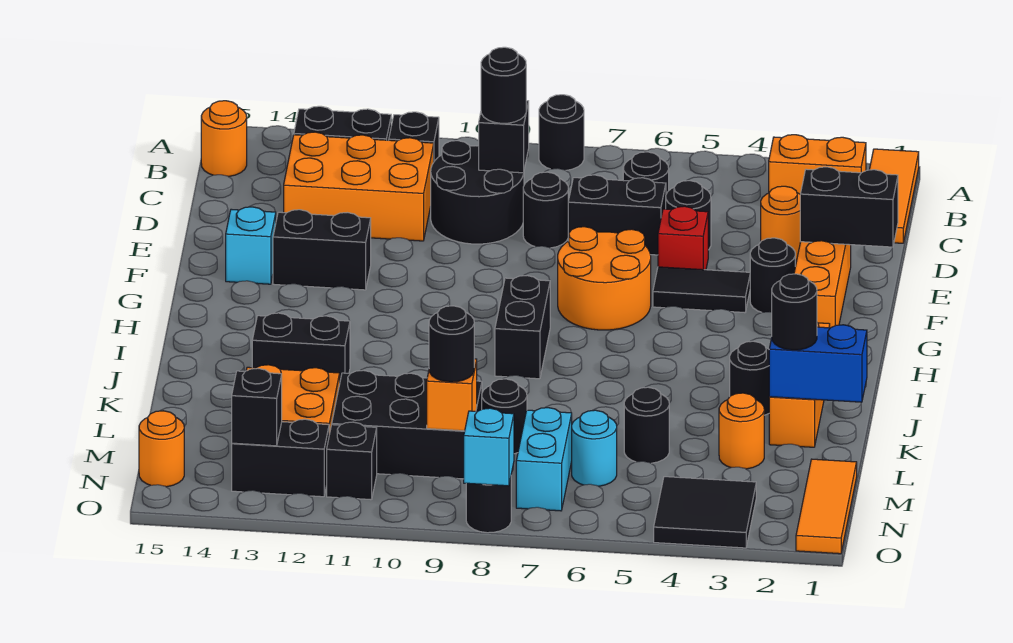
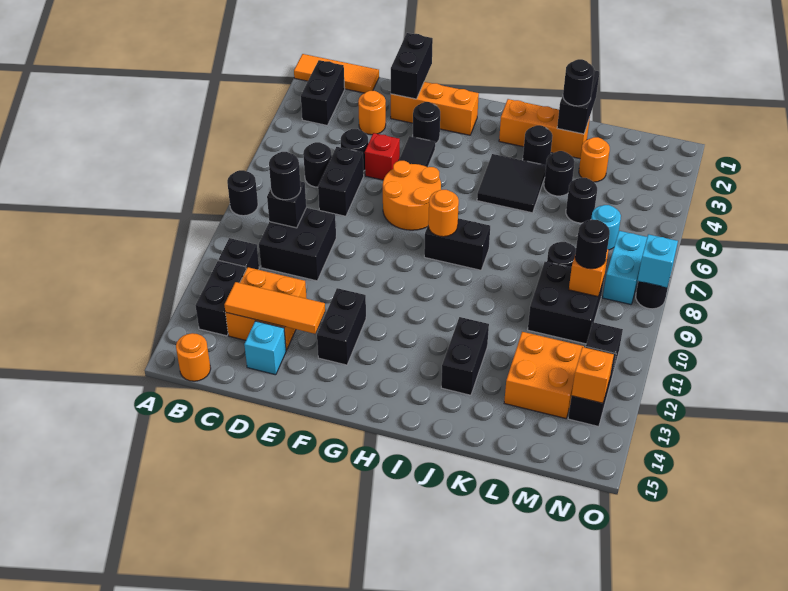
orange 1x2 brick [769,135,866,194] -> black 1x2 brick [301,60,345,125]
black 2x2 round brick [431,141,524,244] -> black 2x2 brick [259,208,336,281]
orange 2x3 brick [284,132,434,241] -> orange 2x2 brick [226,267,307,350]
black 1x1 round brick [523,172,568,248] -> black 1x1 round brick moved to [544,151,575,196]
cyan 1x1 brick [226,207,276,284] -> cyan 1x1 brick moved to [244,321,286,375]
blue 1x2 brick [769,325,867,402] -> black 1x2 brick [557,70,599,134]
black 2x3 brick [332,370,482,479] -> black 2x2 brick [528,262,604,344]
orange 1x3 tile [796,459,857,554] -> orange 1x3 tile moved to [224,282,325,334]
cyan 1x2 brick [516,408,572,511] -> cyan 1x2 brick turned to [603,231,647,304]
black 2x2 tile [654,477,756,548] -> black 2x2 tile moved to [477,154,546,213]
black 1x1 brick [232,368,282,446] -> orange 1x1 brick [572,347,614,403]
orange 1x1 round brick [139,411,184,487] -> orange 1x1 round brick moved to [428,190,459,237]

